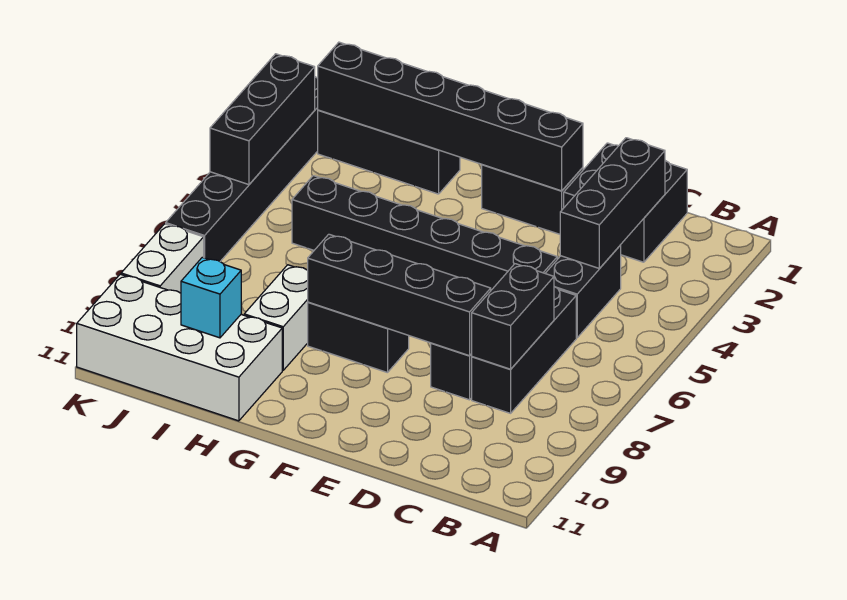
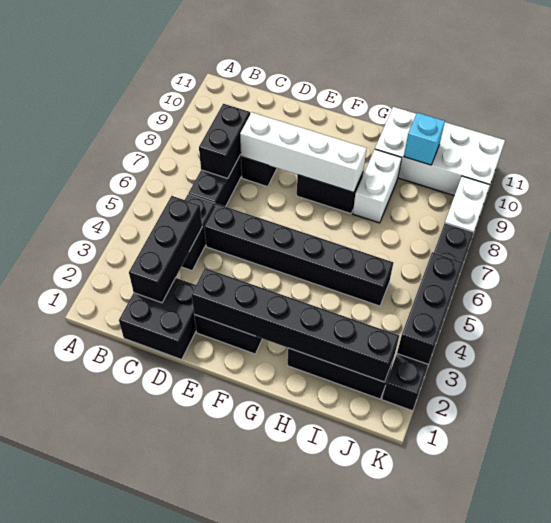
black 1x4 brick [308,234,491,356] -> white 1x4 brick [240,112,367,192]

